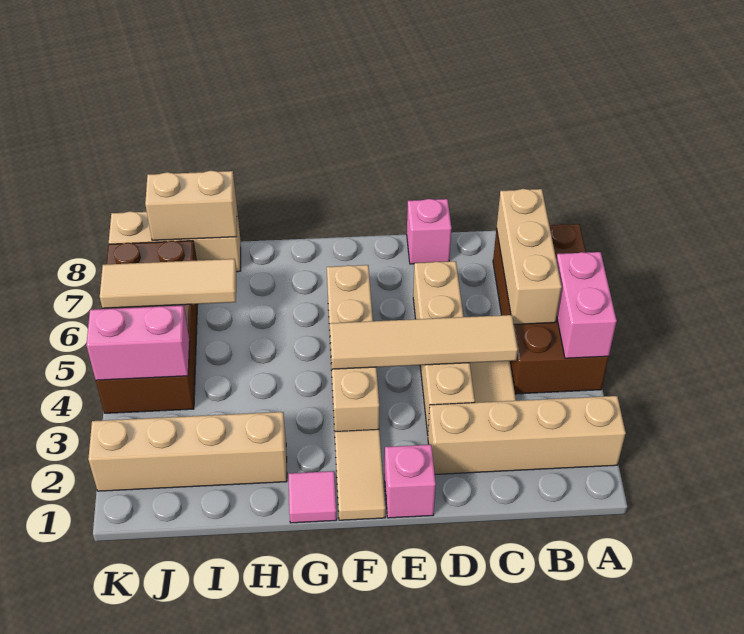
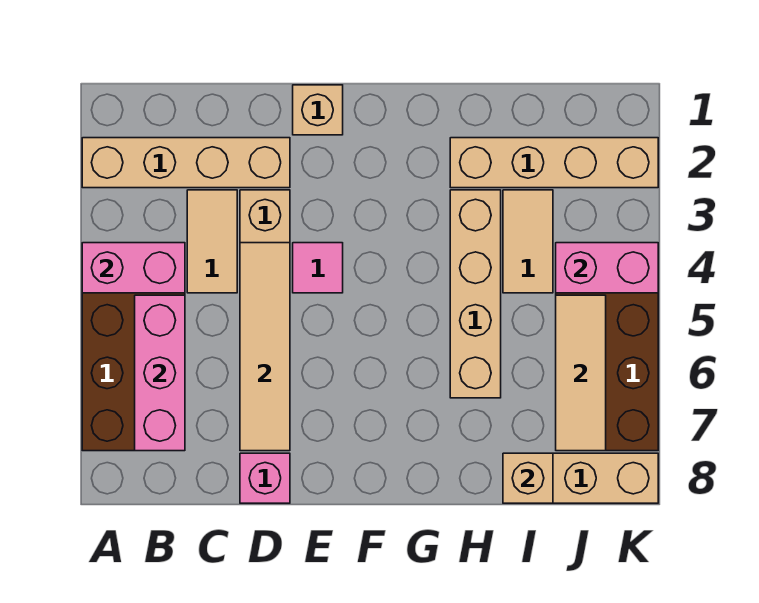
pink 1x2 brick [556,252,617,358] -> pink 1x2 brick turned to [82,243,185,293]
tan 1x3 brick [497,189,562,324] -> pink 1x3 brick [135,295,185,451]
tan 1x4 tile [330,315,518,369] -> tan 1x4 tile turned to [240,243,290,451]
pink 1x1 brick [385,445,436,518] -> tan 1x1 brick [293,85,343,135]
tan 1x2 tile [335,429,385,520] -> tan 1x2 tile moved to [503,190,553,293]
tan 1x4 brick [327,265,379,432] -> tan 1x4 brick moved to [450,190,501,398]
pink 1x1 tile [288,471,337,523] -> pink 1x1 tile moved to [293,243,343,293]
tan 1x3 tile [100,259,236,308] -> tan 1x3 tile turned to [556,295,606,451]
tan 1x2 brick [145,171,237,240] -> tan 1x1 brick [503,453,553,503]

